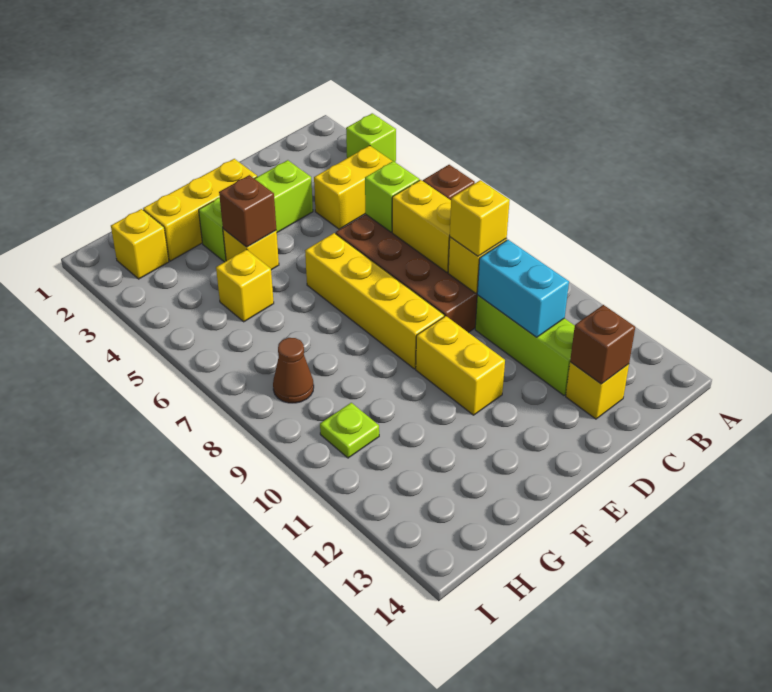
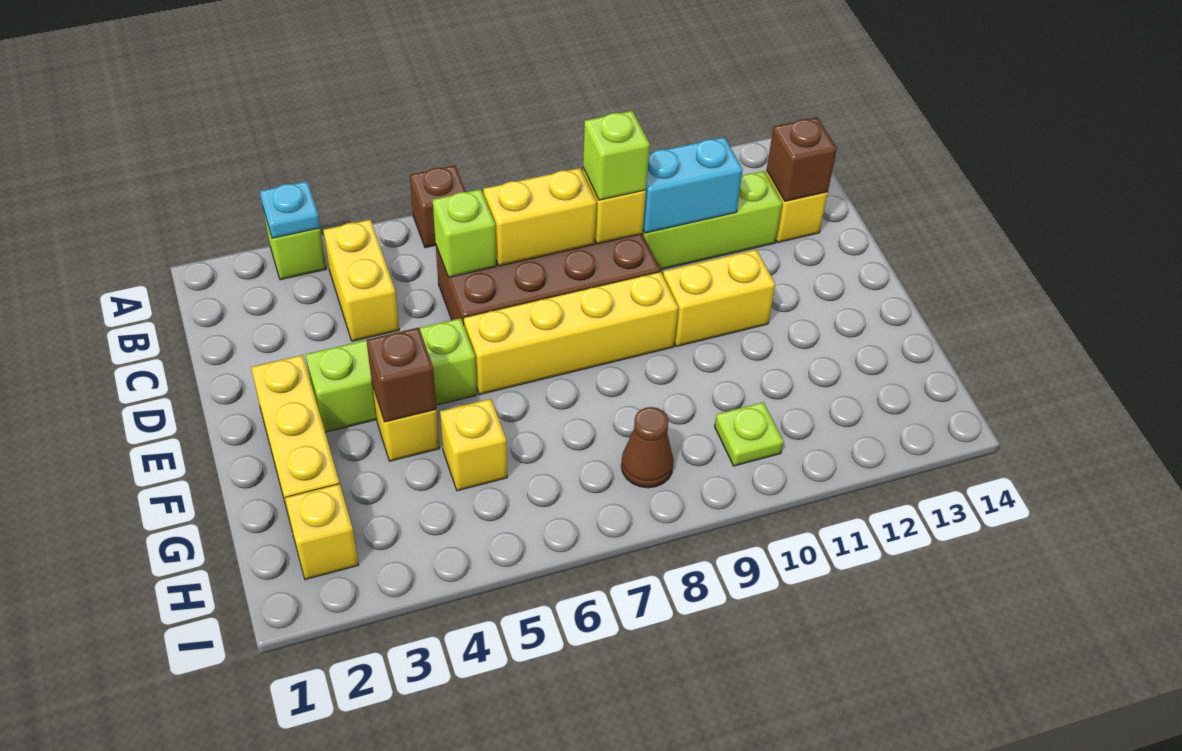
none -> cyan 1x1 plate [260,181,320,238]
yellow 1x1 brick [450,180,510,256] -> lime 1x1 brick [583,111,650,200]
lime 1x3 brick [199,160,313,262] -> lime 1x3 brick turned to [306,318,477,432]

